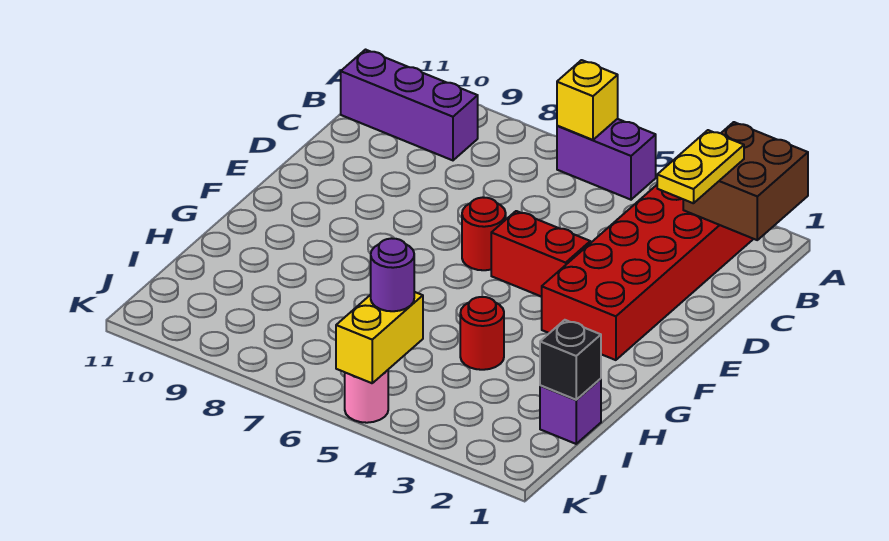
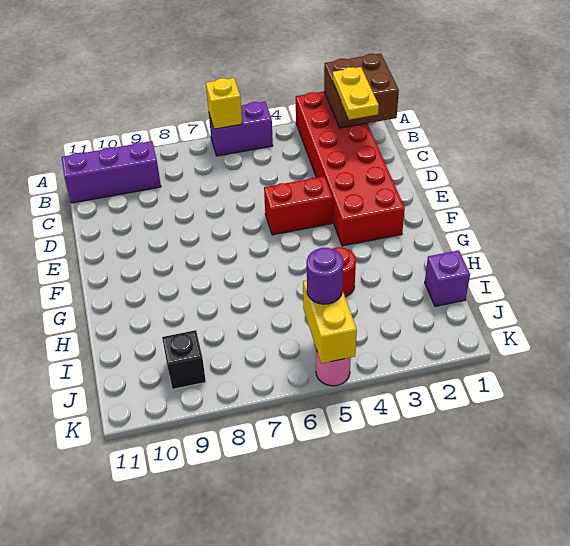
red 1x1 round brick [462,197,506,270] -> none
black 1x1 brick [540,320,601,400] -> black 1x1 brick moved to [162,330,206,389]

